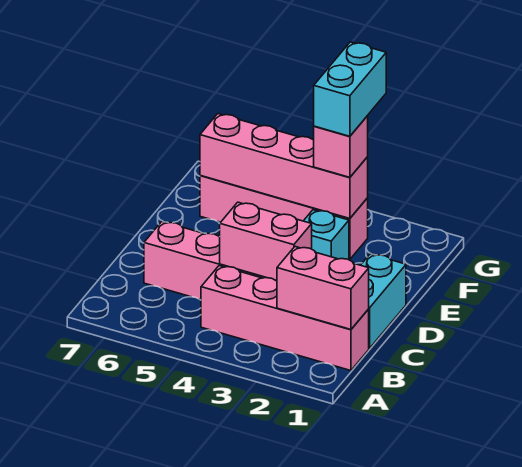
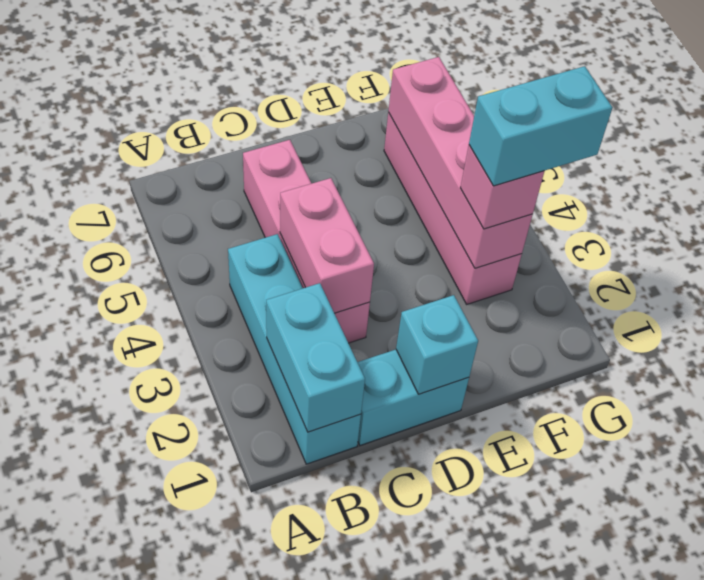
pink 1x4 brick [201,266,369,371] -> cyan 1x4 brick [228,234,361,464]
pink 1x2 brick [277,247,369,329] -> cyan 1x2 brick [266,283,365,432]
cyan 1x1 brick [304,210,349,260] -> cyan 1x1 brick moved to [396,295,478,394]

